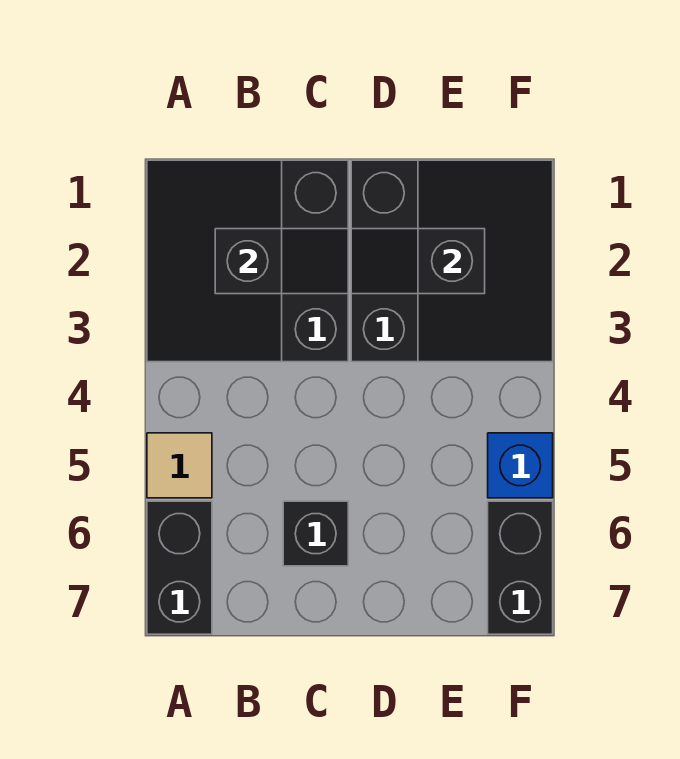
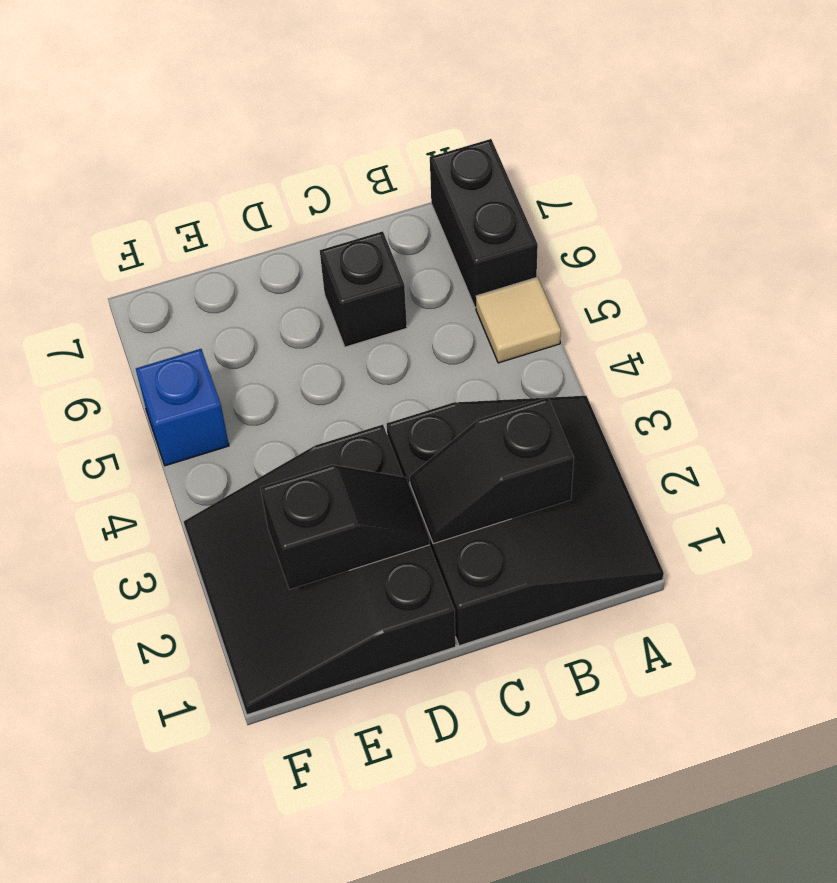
black 1x2 brick [488,501,553,634] -> none

